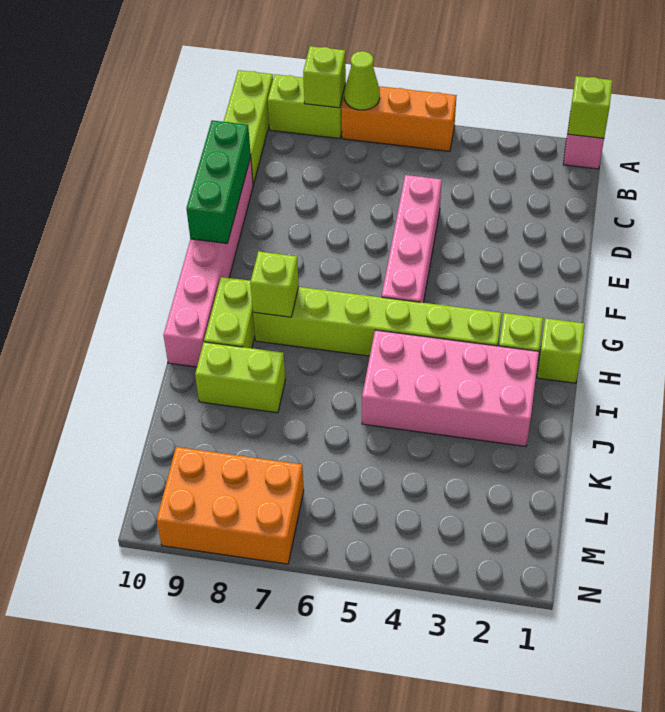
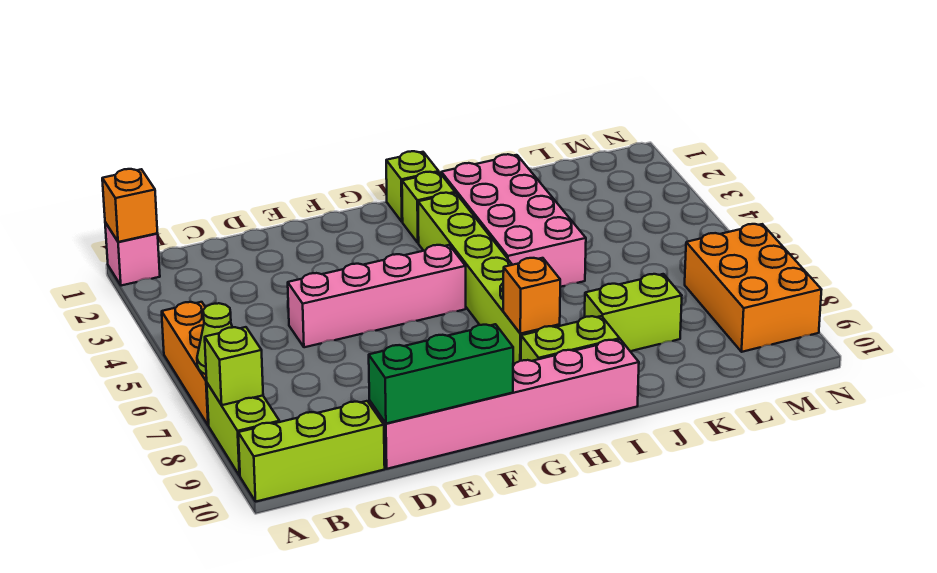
lime 1x1 brick [568,76,612,138] -> orange 1x1 brick [102,169,157,242]
lime 1x1 brick [250,251,299,317] -> orange 1x1 brick [503,258,560,334]
lime 1x2 brick [195,342,285,413] -> lime 1x2 brick turned to [585,274,682,351]

